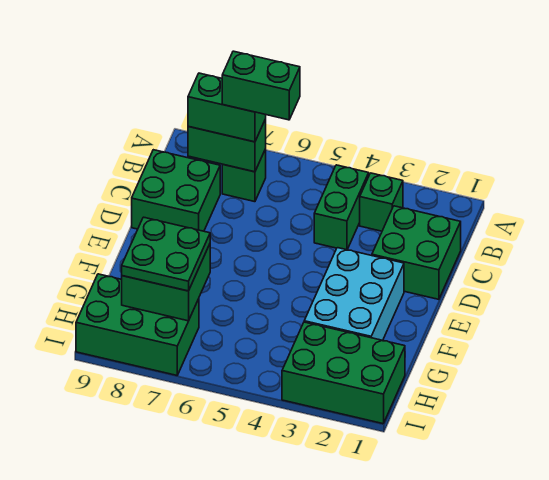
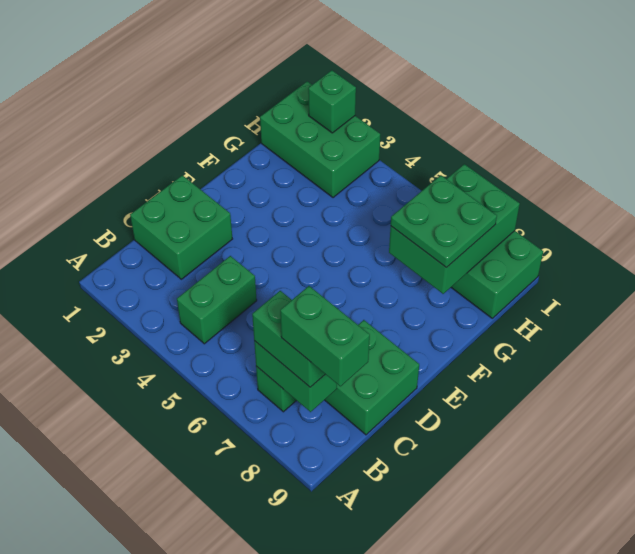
green 1x1 brick [360,173,403,231] -> green 1x1 brick moved to [308,70,356,133]
green 1x2 brick [222,51,300,120] -> green 1x2 brick moved to [280,286,370,386]
cyan 2x3 brick [304,248,404,340] -> none
green 2x2 brick [122,244,210,321] -> green 2x3 brick [389,164,520,294]

